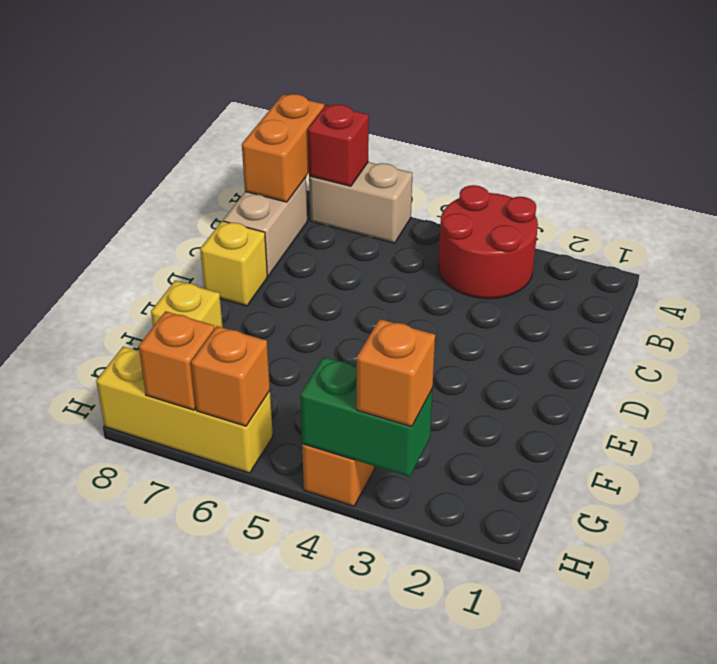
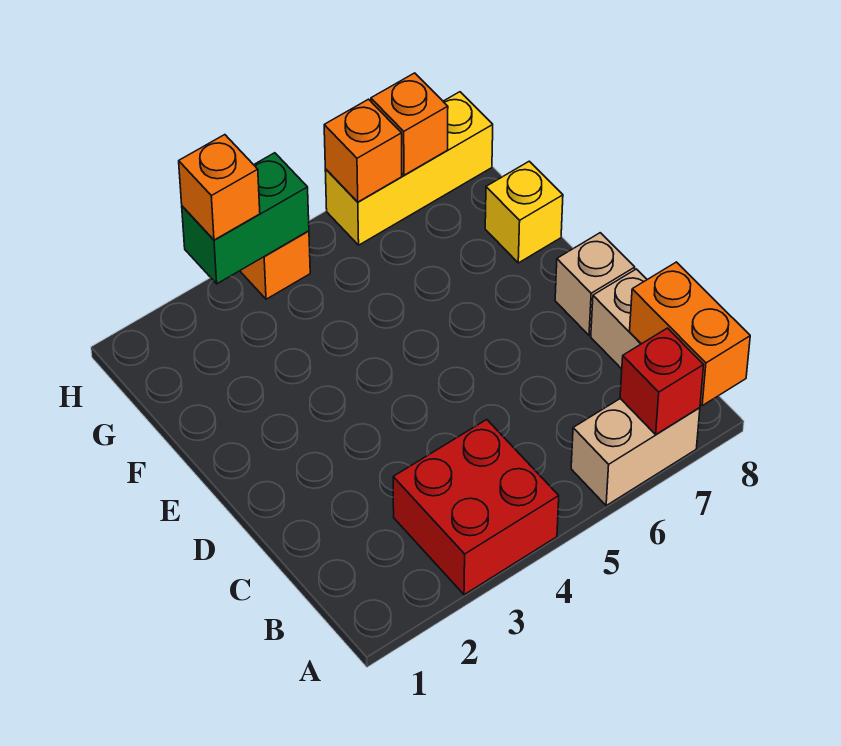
red 2x2 round brick [438,185,538,299] -> red 2x2 brick [393,420,559,595]
yellow 1x1 brick [200,221,267,306] -> tan 1x1 brick [555,233,635,335]

